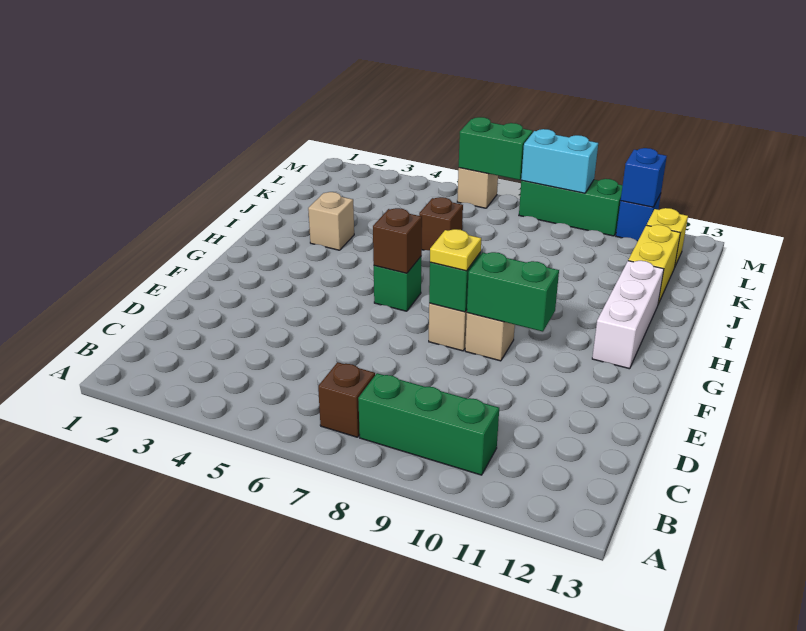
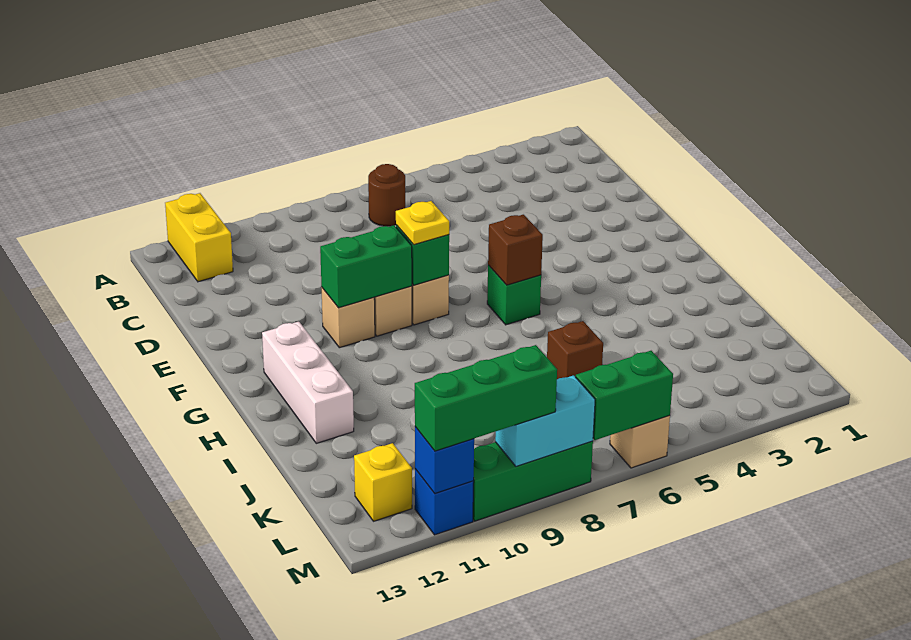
brown 1x1 brick [318,362,375,437] -> brown 1x1 round brick [368,164,405,226]
green 1x3 brick [358,373,499,475] -> green 1x3 brick moved to [415,345,557,451]
tan 1x1 brick [308,192,354,250] -> tan 1x1 brick moved to [321,287,375,348]
yellow 1x2 brick [628,225,680,304] -> yellow 1x2 brick moved to [165,193,233,282]

